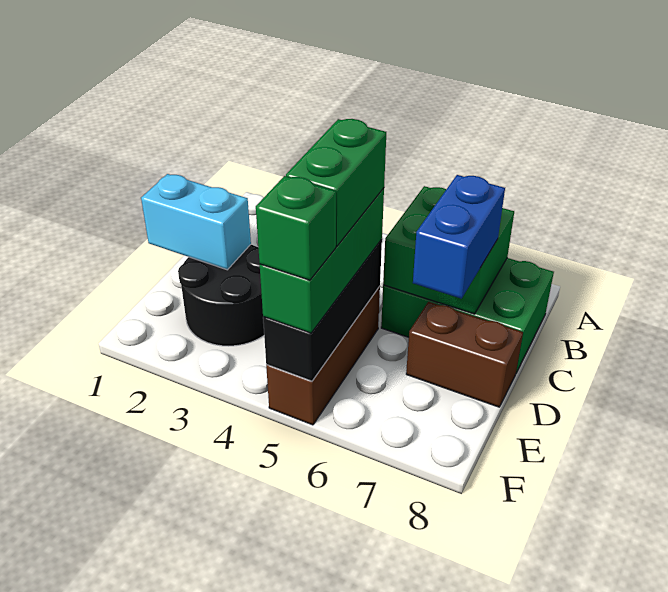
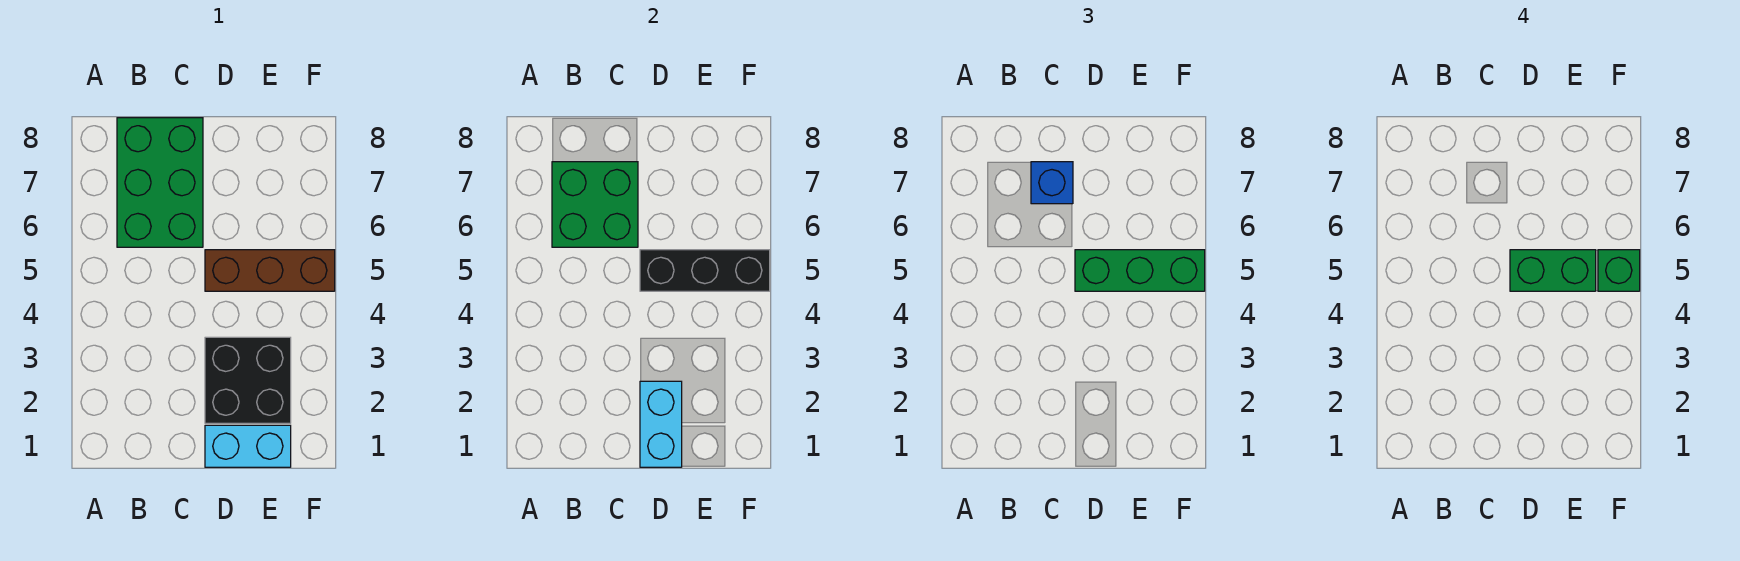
blue 1x2 brick [413,175,505,299] -> blue 1x1 brick [1031,162,1073,204]
none -> cyan 1x2 brick [205,425,291,467]
black 2x2 round brick [178,245,264,346] -> black 2x2 brick [205,337,291,423]
brown 1x2 brick [406,302,523,407] -> none

